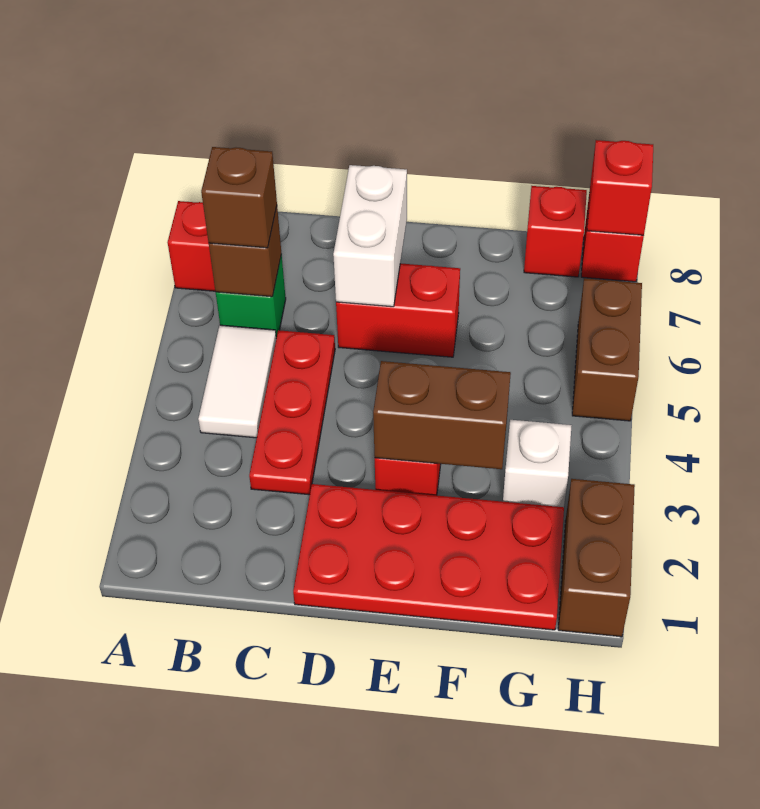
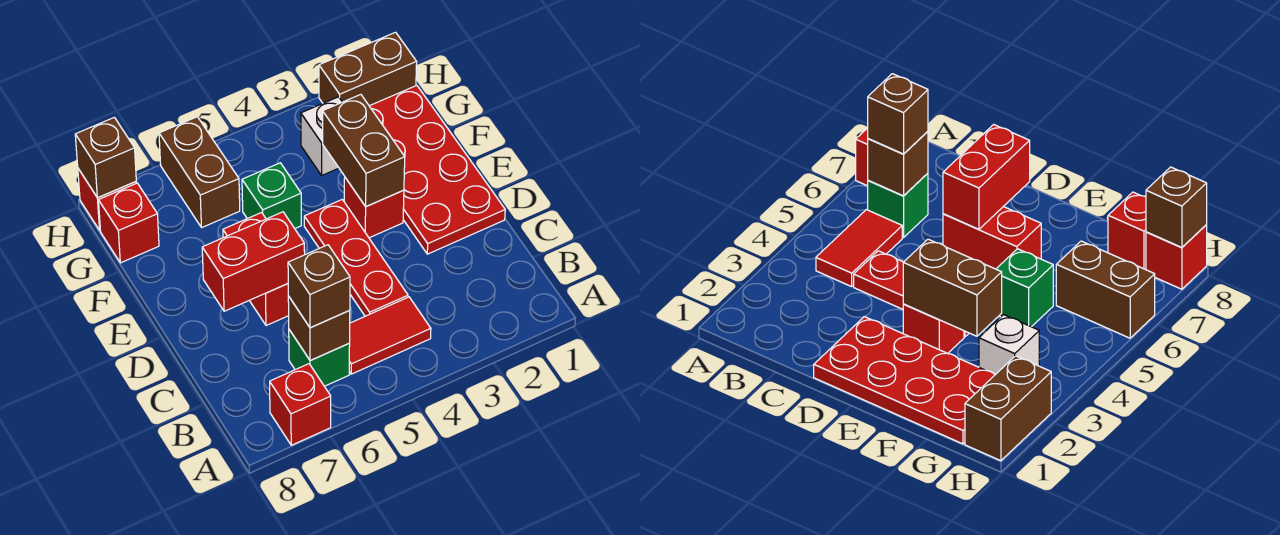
white 1x2 tile [198,325,276,438] -> red 1x2 tile [349,297,431,374]
red 1x3 plate [249,330,335,495] -> red 1x3 plate turned to [304,200,408,316]
white 1x2 brick [333,165,407,307] -> red 1x2 brick [202,212,305,311]
none -> green 1x1 brick [242,163,301,228]
brown 1x2 brick [572,278,642,421] -> brown 1x2 brick turned to [159,117,240,228]
red 1x1 brick [587,140,653,236] -> brown 1x1 brick [75,117,136,198]

